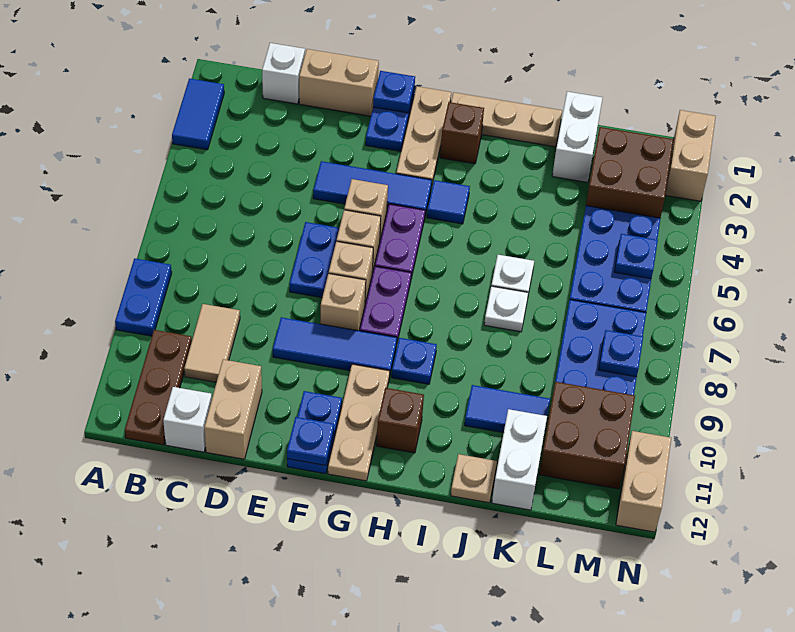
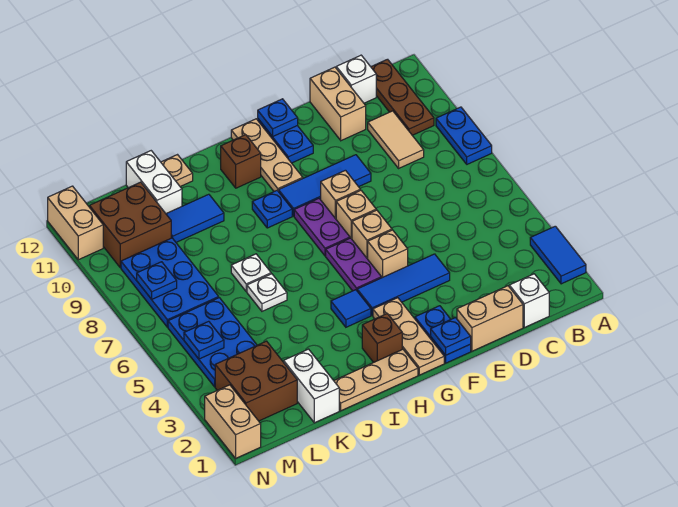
blue 1x2 plate [289,222,339,298] -> none

